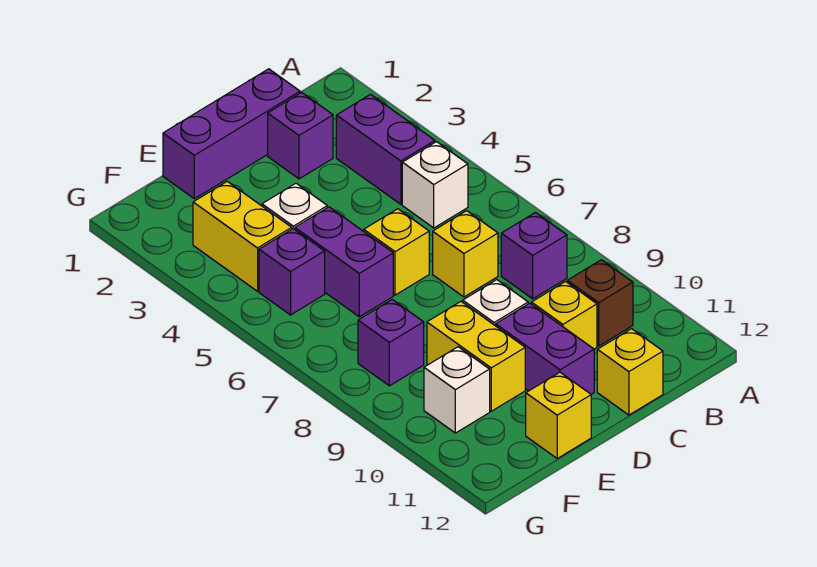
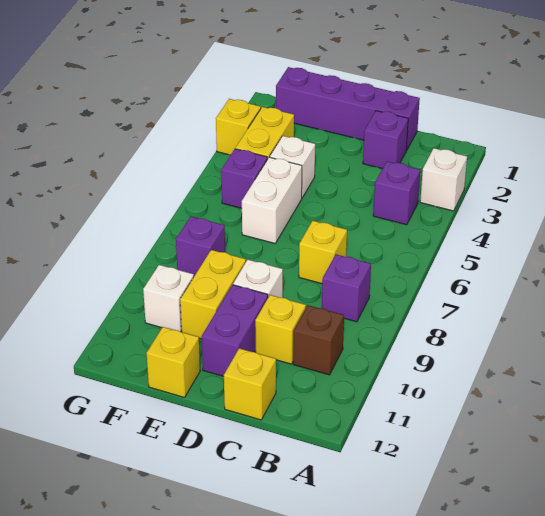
purple 1x2 brick [336,94,435,204] -> purple 1x1 brick [373,161,420,225]
white 1x1 brick [402,142,468,228] -> white 1x1 brick moved to [420,148,467,211]
purple 1x3 brick [163,69,300,199] -> purple 1x4 brick [276,67,420,151]
yellow 1x1 brick [364,209,429,295] -> yellow 1x1 brick moved to [216,99,261,155]
purple 1x2 brick [295,207,393,317] -> white 1x2 brick [242,157,302,243]

